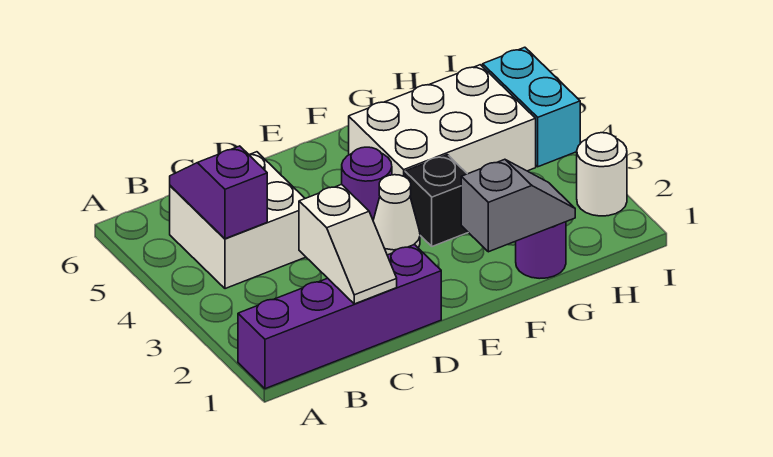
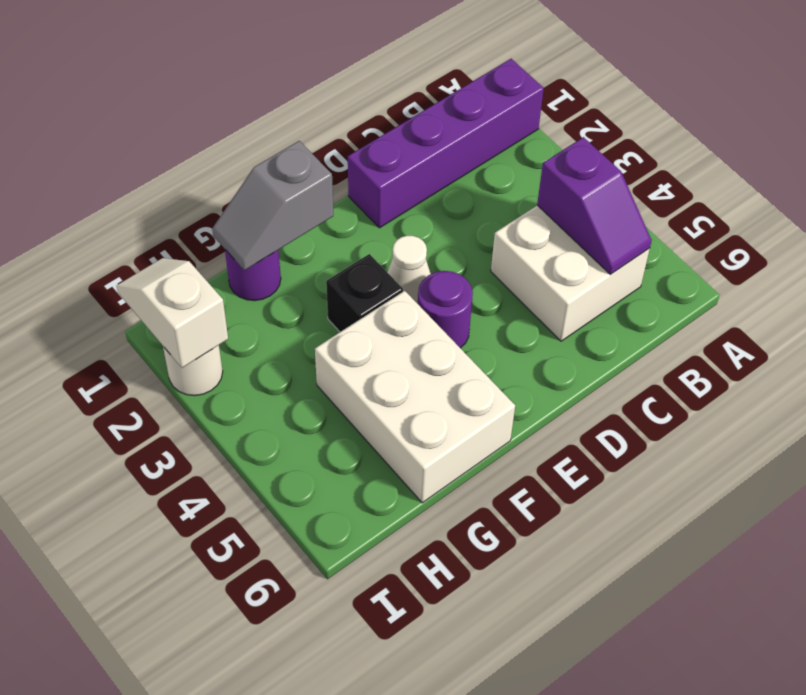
white 1x2 slope [299,184,397,304] -> white 1x2 slope moved to [117,258,228,368]
white 2x3 brick [349,65,536,177] -> white 2x3 brick turned to [315,291,515,503]
cyan 1x2 brick [483,47,580,167] -> none

